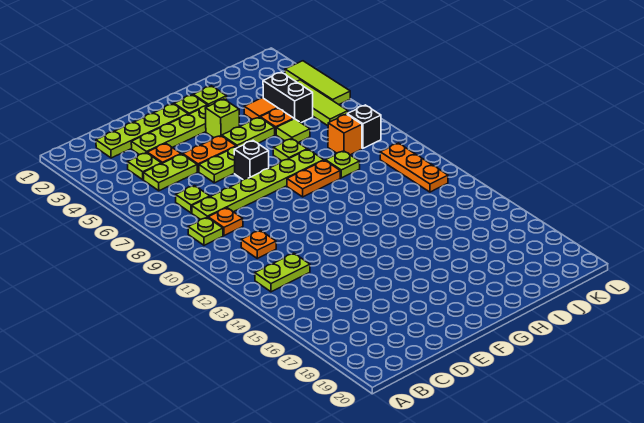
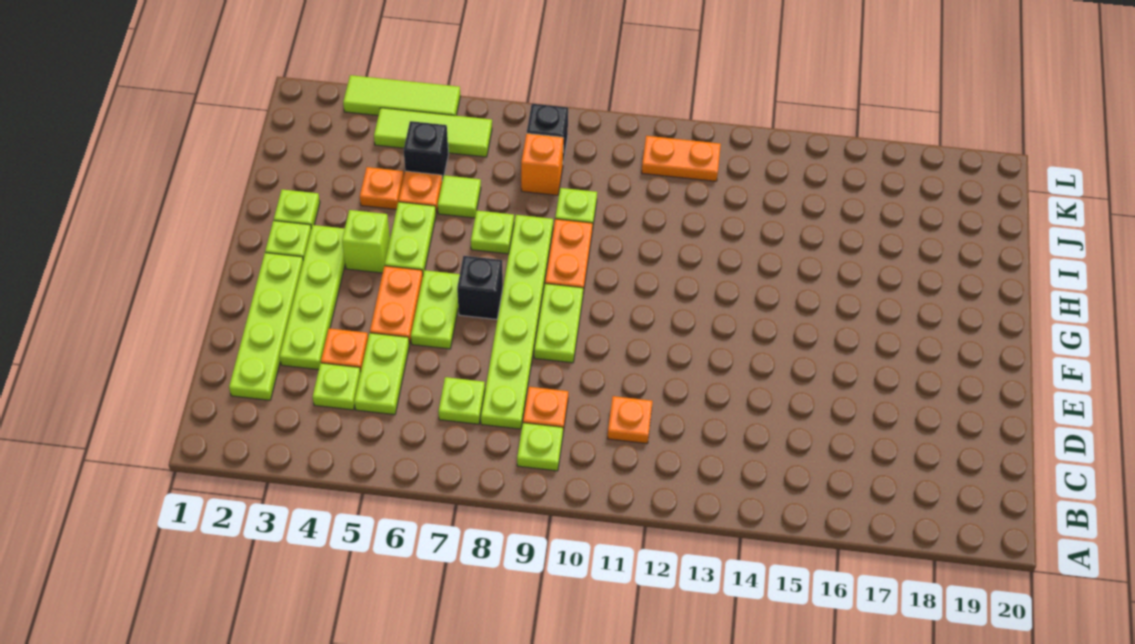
lime 1x2 plate [255,253,310,292] -> lime 1x2 plate moved to [534,284,583,363]
orange 1x1 tile [244,98,278,119] -> orange 1x1 plate [360,167,404,209]
black 1x2 brick [263,72,313,123] -> black 1x1 brick [404,121,449,181]
orange 1x3 plate [380,143,448,192] -> orange 1x2 plate [642,136,721,181]

